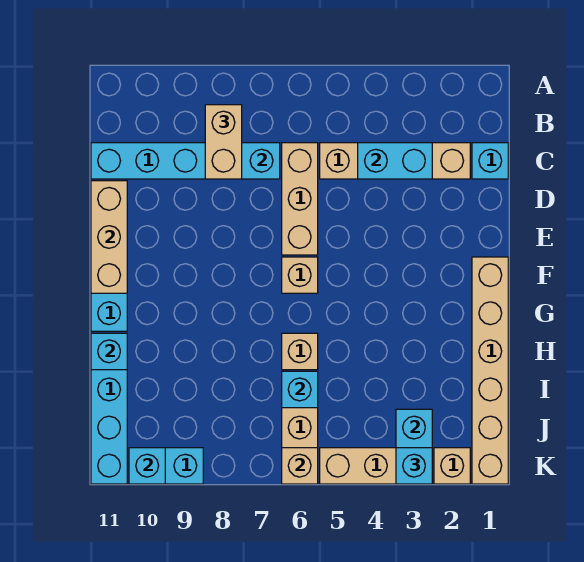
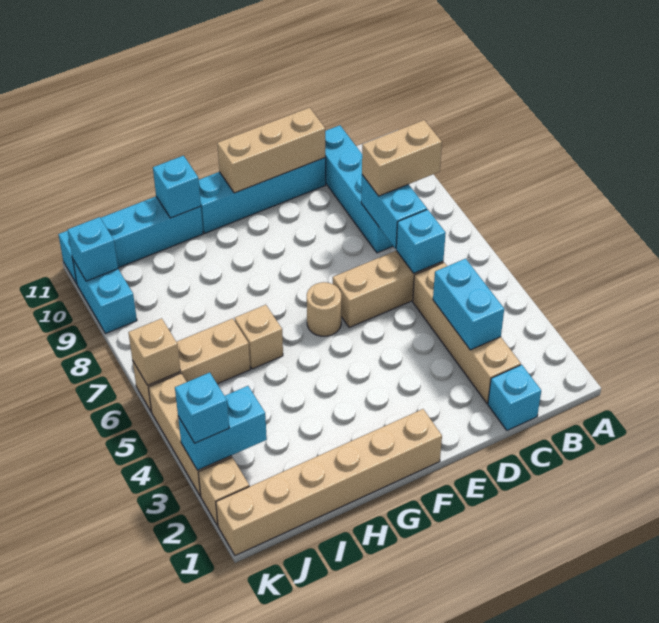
tan 1x1 brick [282,257,318,293] -> tan 1x1 round brick [307,282,341,336]
cyan 1x1 brick [282,371,318,408] -> cyan 1x1 brick moved to [396,209,446,273]

